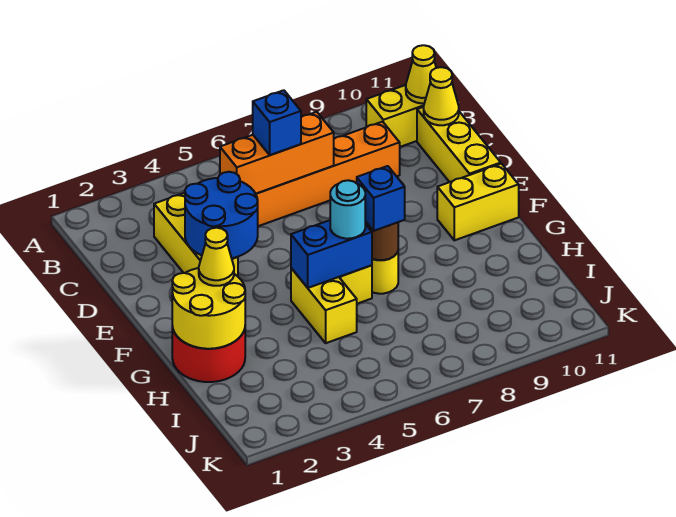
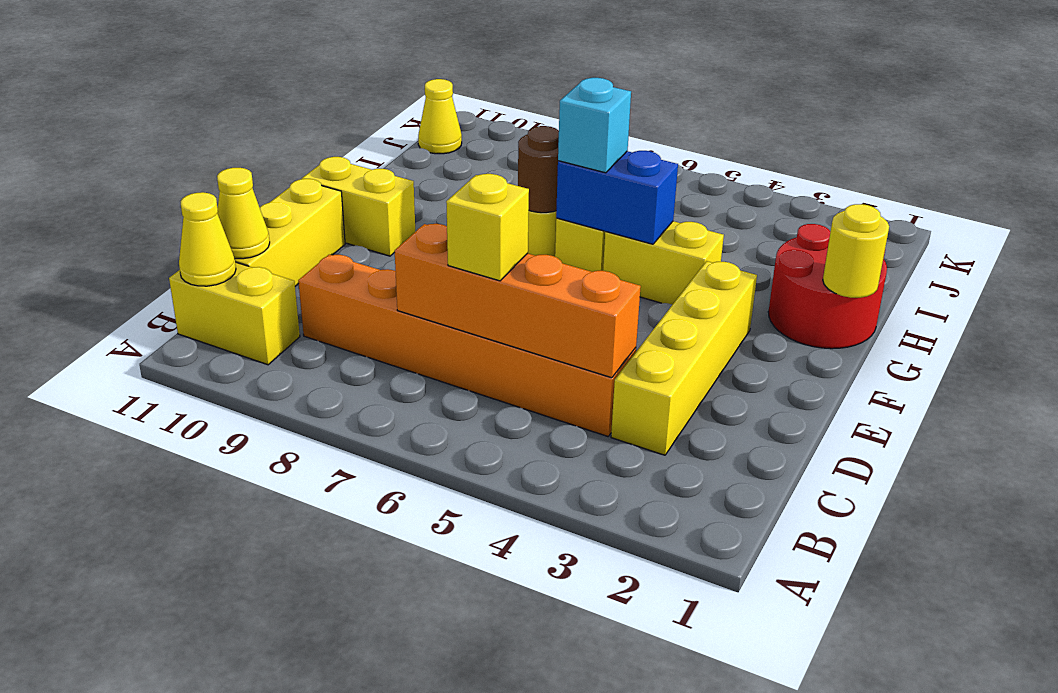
yellow 1x3 brick [154,193,238,276] -> yellow 1x4 brick [611,261,757,455]
orange 1x3 brick [220,112,334,194] -> orange 1x4 brick [395,224,641,378]
blue 1x1 brick [253,90,301,155] -> yellow 1x1 brick [446,174,529,281]
blue 2x2 round brick [185,172,258,258] -> none
yellow 2x2 round brick [172,268,245,349] -> yellow 1x1 round brick [823,204,889,298]
yellow 1x1 cone [199,228,234,286] -> yellow 1x1 cone moved to [418,79,462,154]
yellow 1x2 brick [291,268,357,343] -> yellow 1x2 brick turned to [603,221,724,305]
cyan 1x1 round brick [330,180,365,239] -> cyan 1x1 brick [558,78,631,173]
blue 1x1 brick [357,166,405,231] -> none

